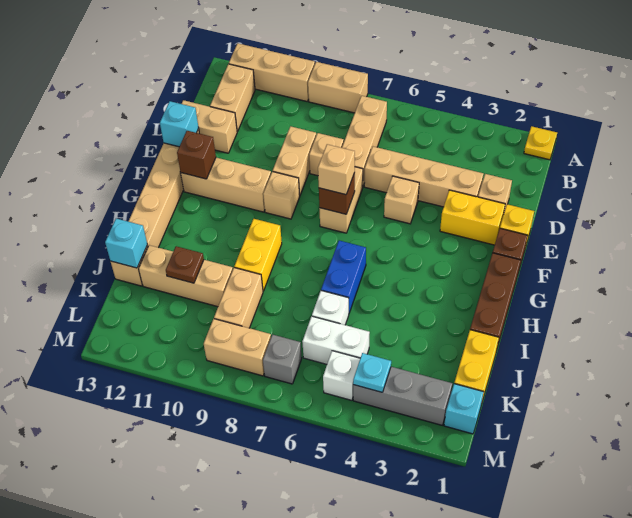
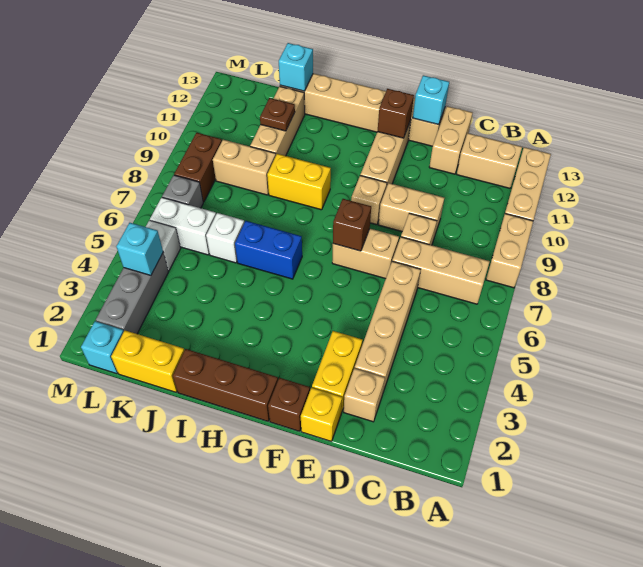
yellow 1x1 plate [524,126,557,160] -> none
tan 1x1 brick [384,176,419,224] -> none
tan 1x1 brick [318,144,355,195] -> none
white 1x2 brick [302,316,370,364] -> white 1x2 brick turned to [150,198,216,255]
cyan 1x1 plate [353,353,391,392] -> cyan 1x1 brick [116,223,163,275]
tan 1x2 brick [204,319,271,376] -> brown 1x2 brick [174,133,222,202]

